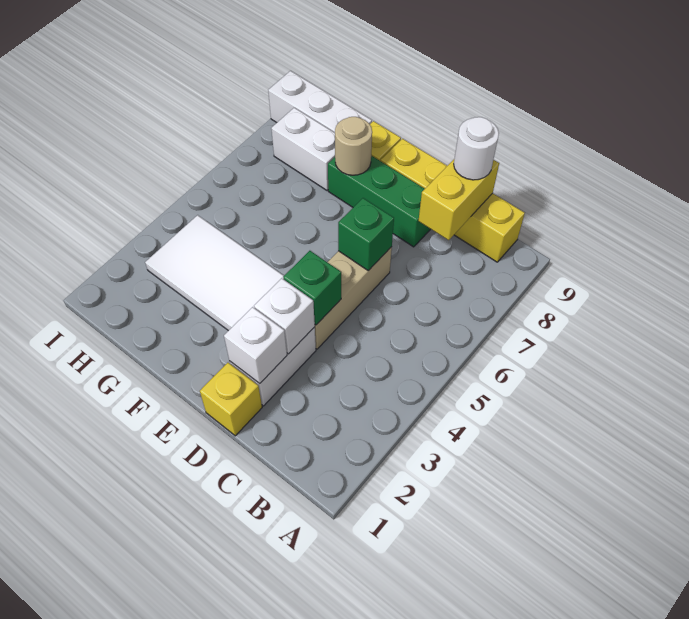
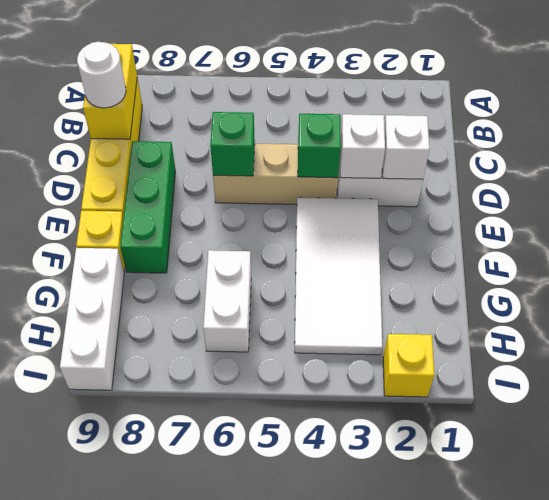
yellow 1x2 brick [419,160,499,240] -> yellow 1x2 brick turned to [83,44,137,139]
yellow 1x1 brick [200,363,262,436] -> yellow 1x1 brick moved to [383,334,434,397]
tan 1x1 round brick [335,117,372,175] -> none
white 1x2 brick [271,108,335,190] -> white 1x2 brick moved to [203,250,251,352]

